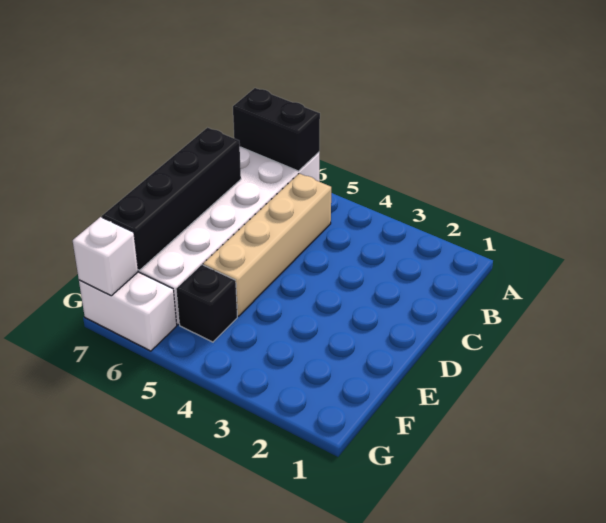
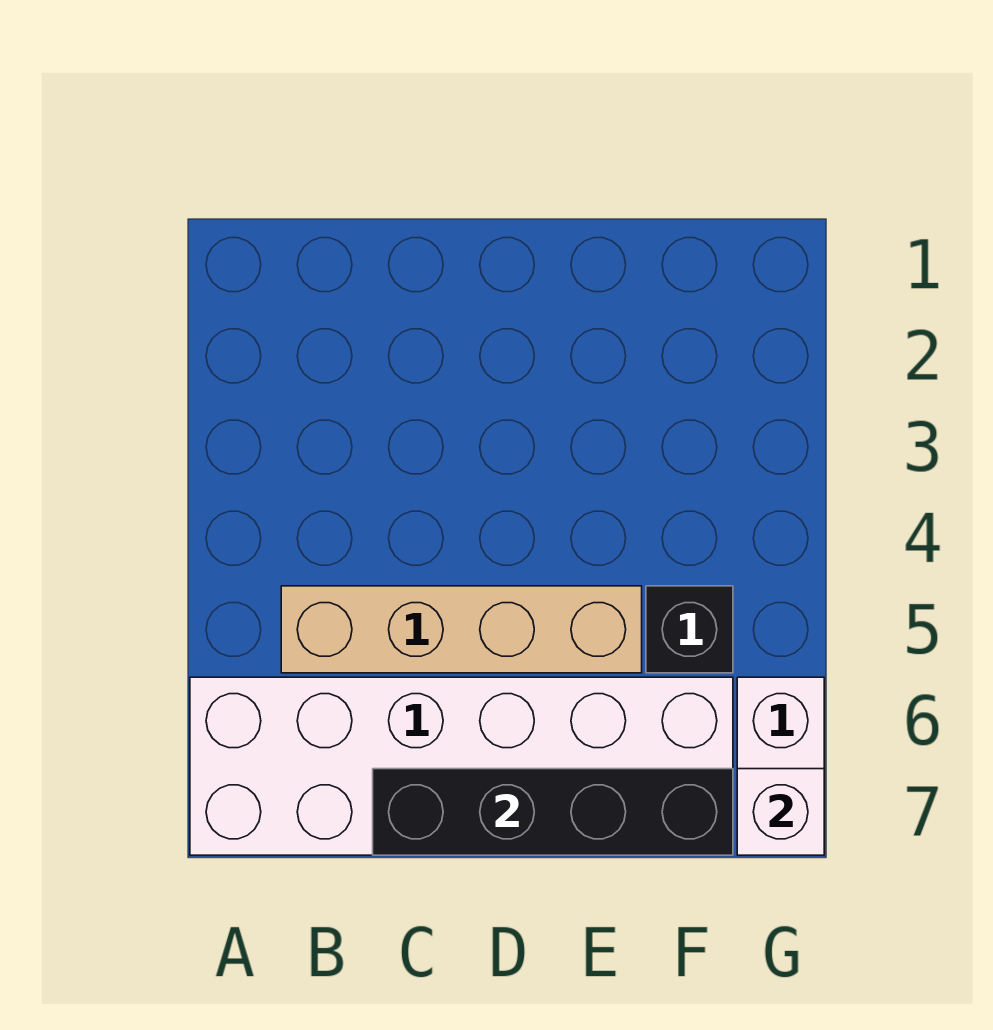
black 1x2 brick [233,88,320,171] -> none

